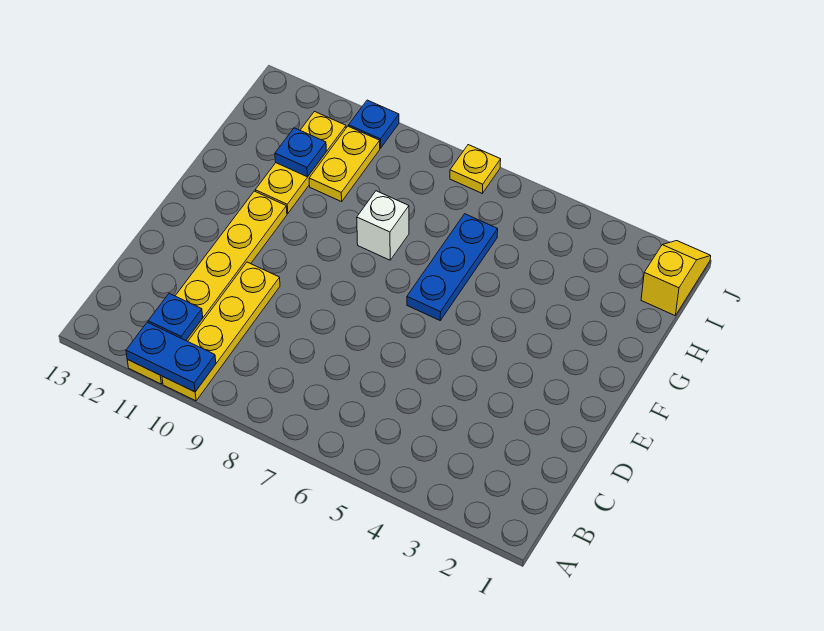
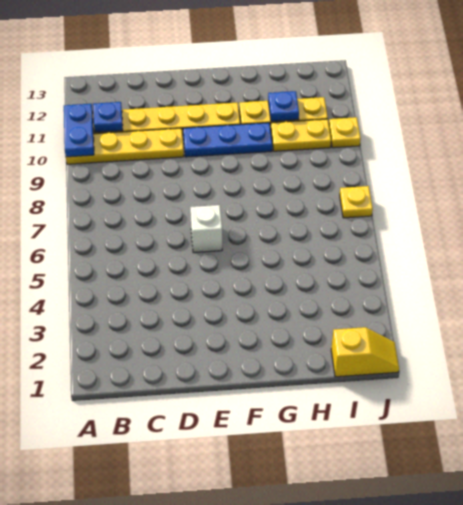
blue 1x3 plate [407,214,498,320] -> blue 1x3 plate moved to [183,123,272,157]
white 1x1 brick [357,191,409,260] -> white 1x1 brick moved to [190,205,222,253]
blue 1x1 plate [349,100,399,148] -> yellow 1x1 plate [329,117,361,148]

